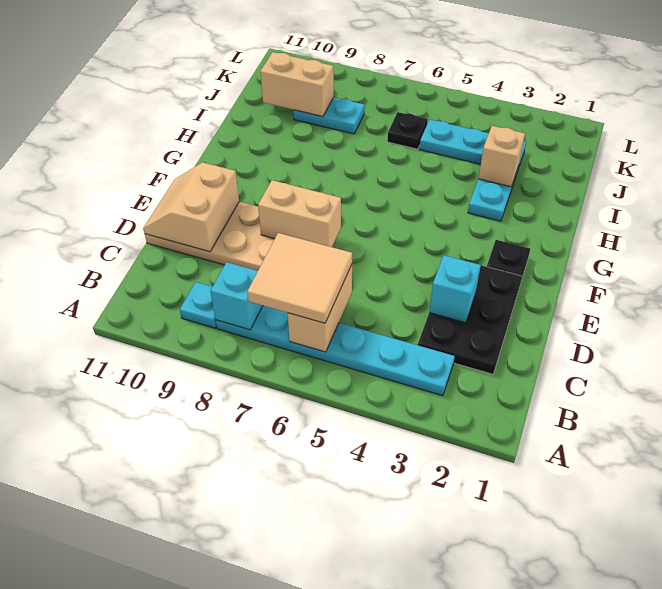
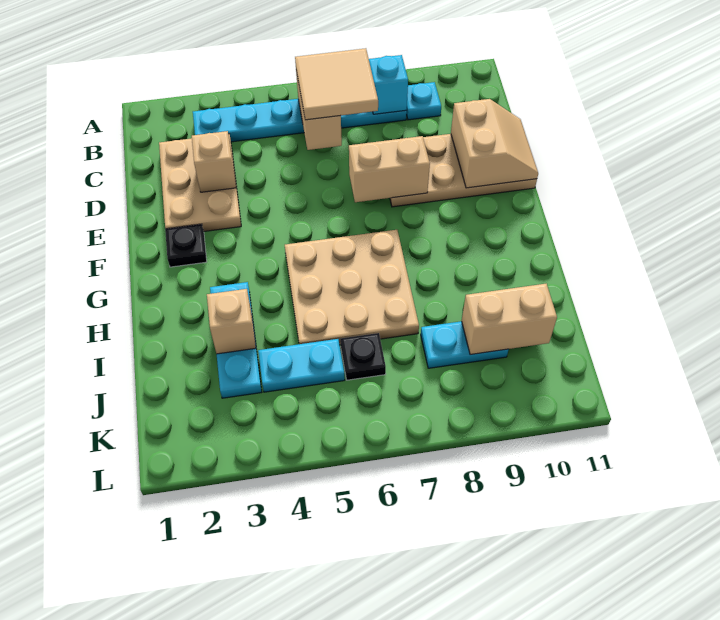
black 2x3 plate [418,265,522,374] -> tan 2x3 plate [159,134,241,231]
cyan 1x1 brick [429,255,481,323] -> tan 1x1 brick [192,131,236,192]
none -> tan 3x3 plate [285,230,419,345]

